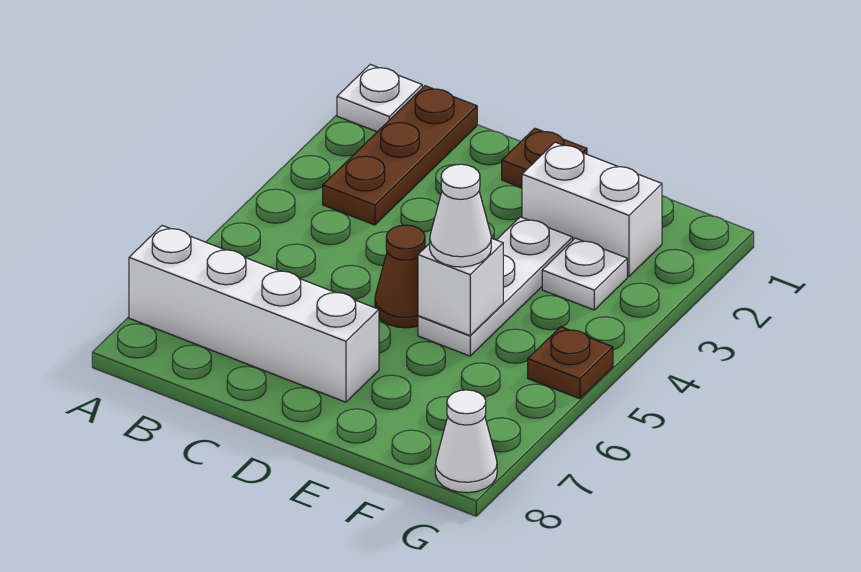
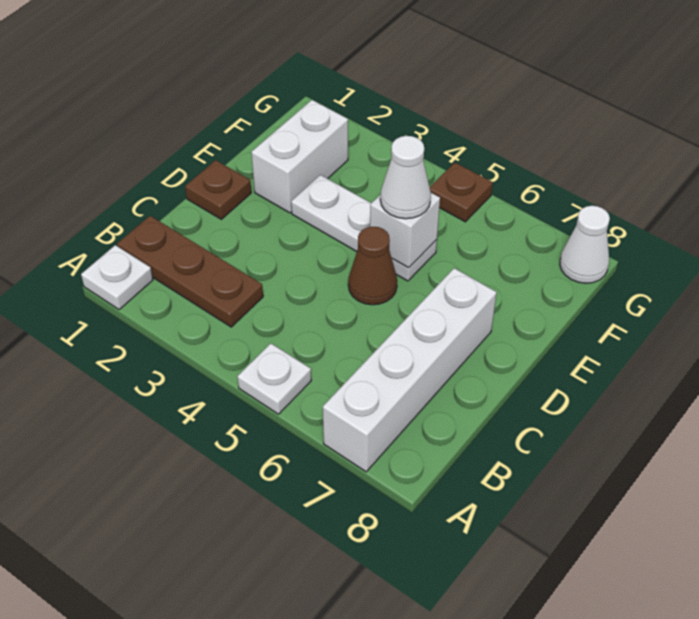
white 1x1 plate [542,238,627,310] -> white 1x1 plate moved to [237,344,311,414]

